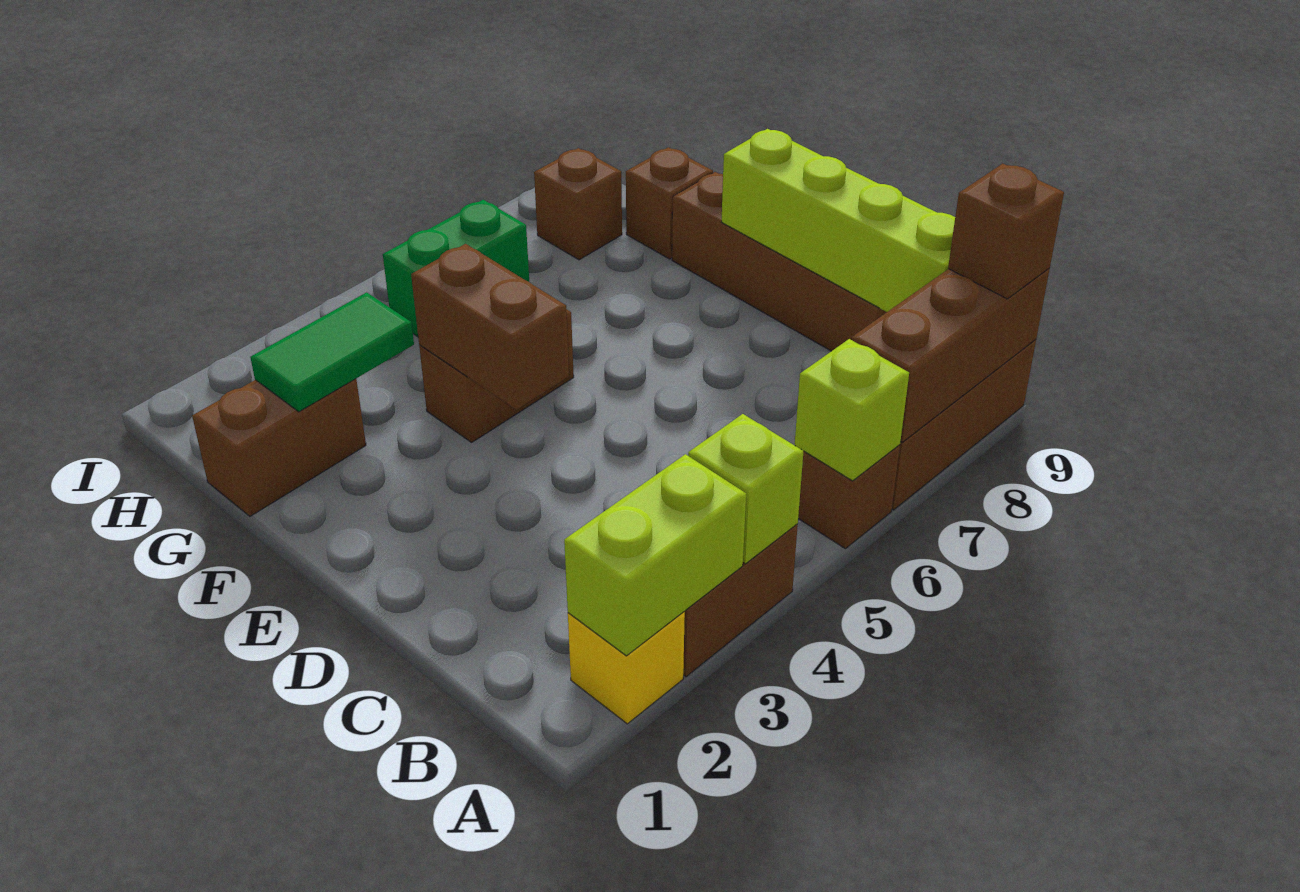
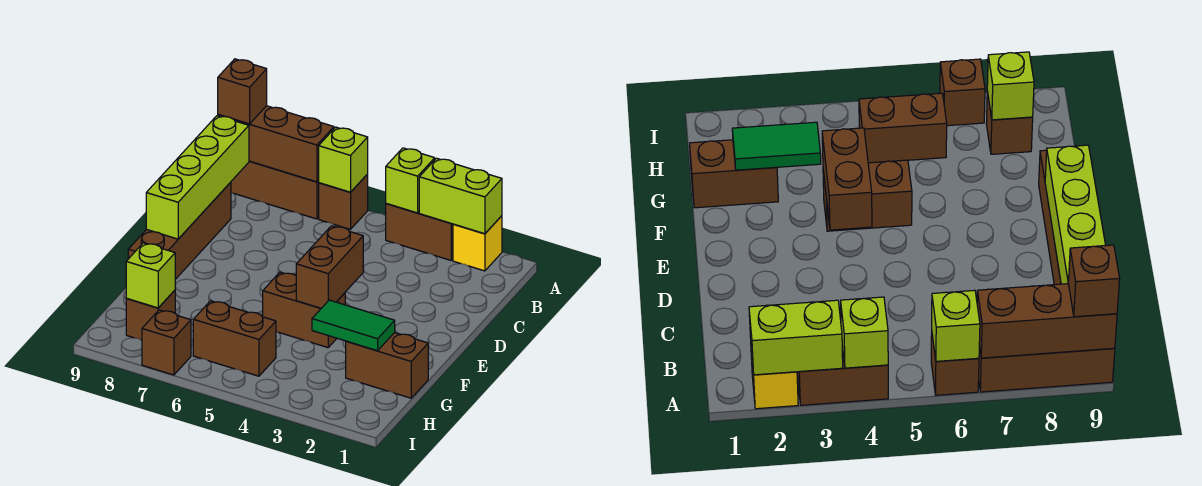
brown 1x1 brick [626,147,713,259] -> brown 1x1 brick moved to [142,310,191,375]
green 1x2 brick [383,200,529,337] -> brown 1x2 brick [193,301,276,376]
none -> lime 1x1 brick [126,243,175,308]

